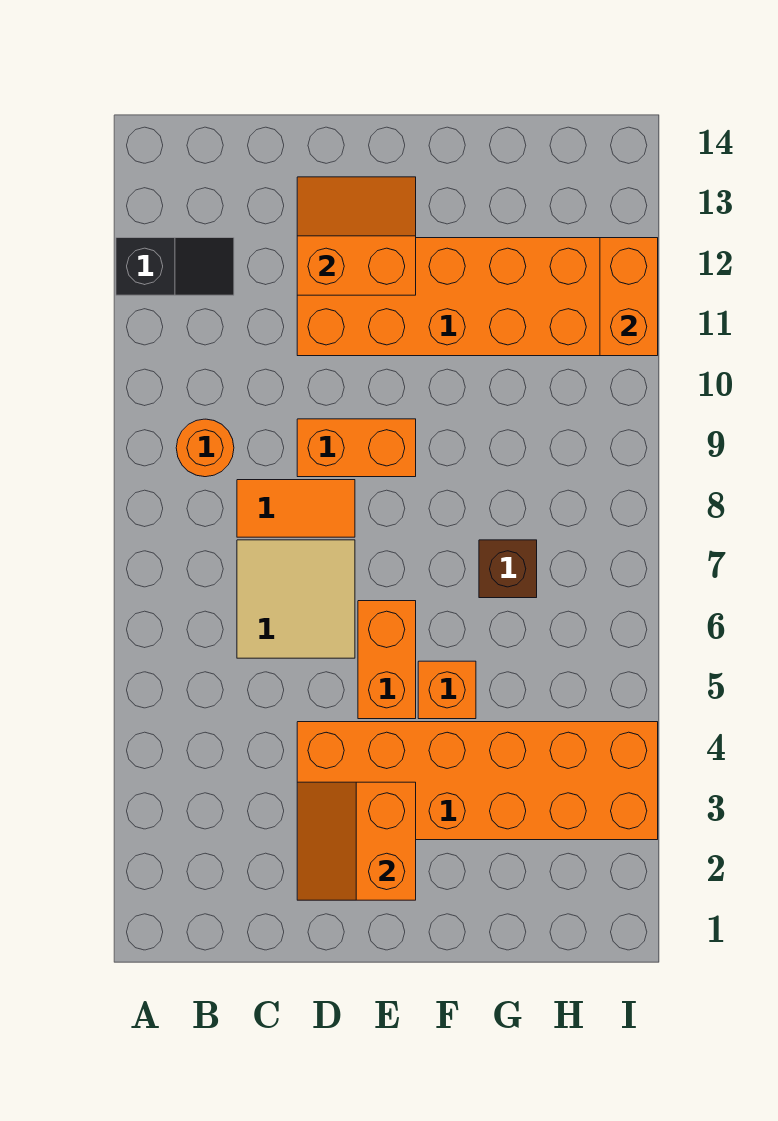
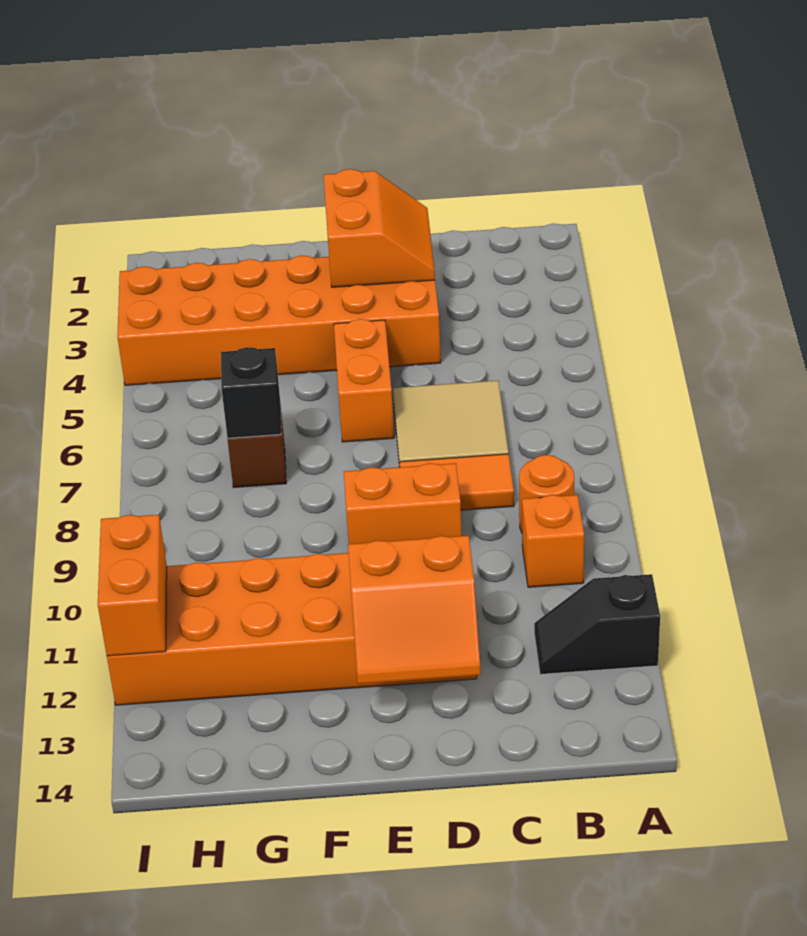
orange 1x1 brick [418,661,476,719] -> orange 1x1 brick moved to [522,495,584,587]
none -> black 1x1 brick [221,347,281,438]

